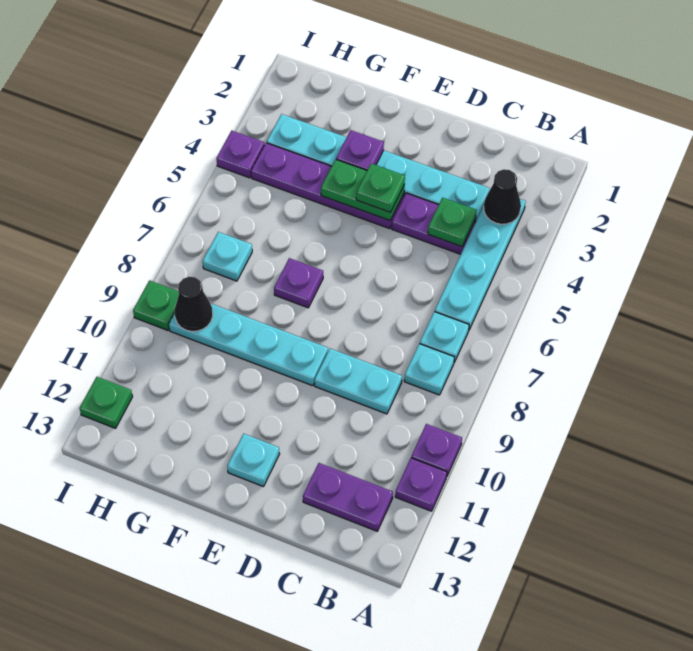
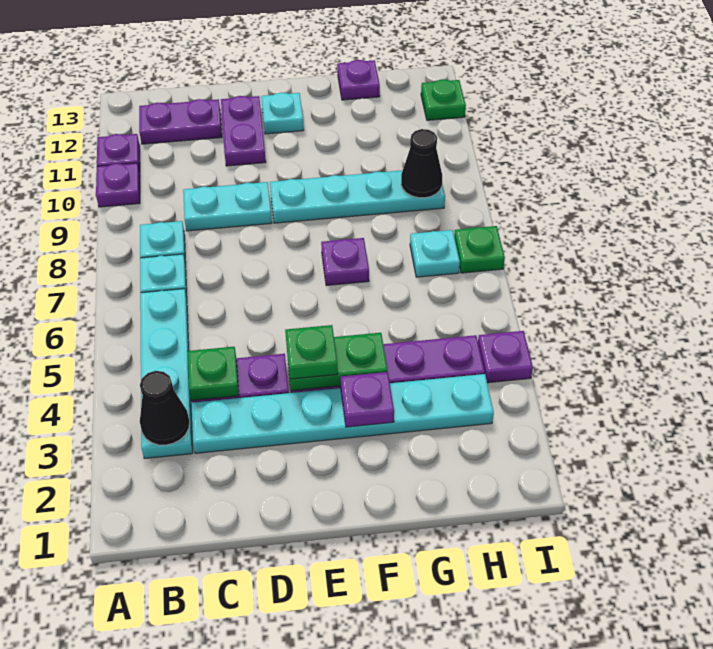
none -> purple 1x2 plate [221,96,266,166]
none -> purple 1x1 plate [338,60,380,100]
green 1x1 plate [133,280,179,330] -> green 1x1 plate moved to [454,226,505,273]

